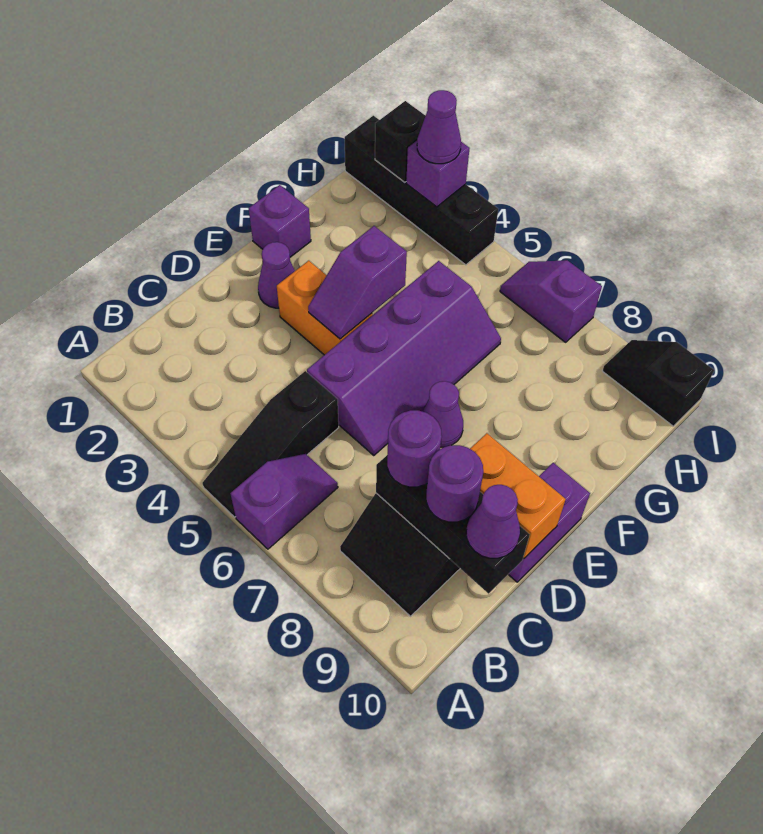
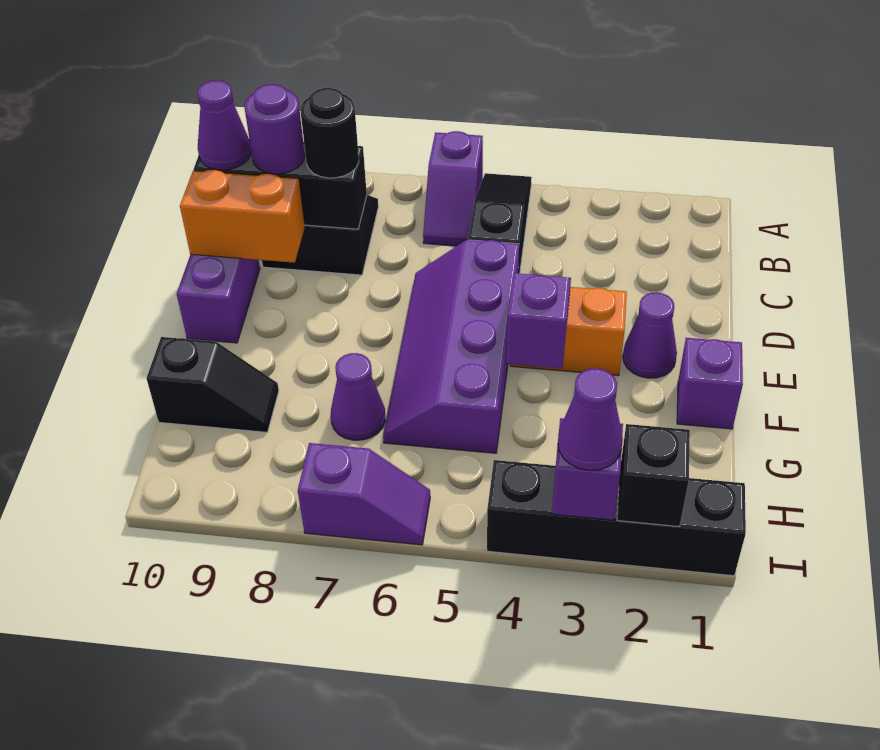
purple 1x1 round brick [387,410,442,487] -> black 1x1 round brick [301,88,359,178]
purple 1x1 cone [422,381,463,447] -> purple 1x1 cone moved to [331,353,385,440]
black 1x2 slope [602,340,714,426] -> black 1x2 slope moved to [147,337,279,432]

